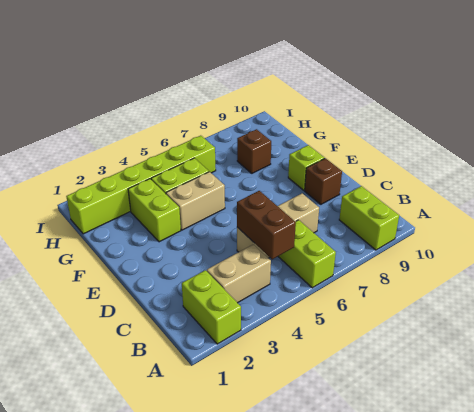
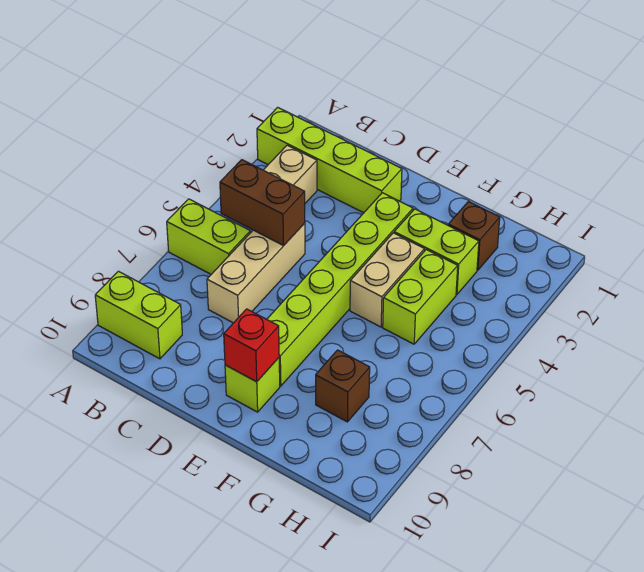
lime 1x2 brick [182,270,241,344] -> lime 1x4 brick [257,107,402,213]
brown 1x1 brick [305,158,342,204] -> brown 1x1 brick moved to [448,202,500,270]
none -> red 1x1 brick [224,309,279,382]
lime 1x6 brick [66,136,216,234] -> lime 1x6 brick moved to [267,193,413,386]

